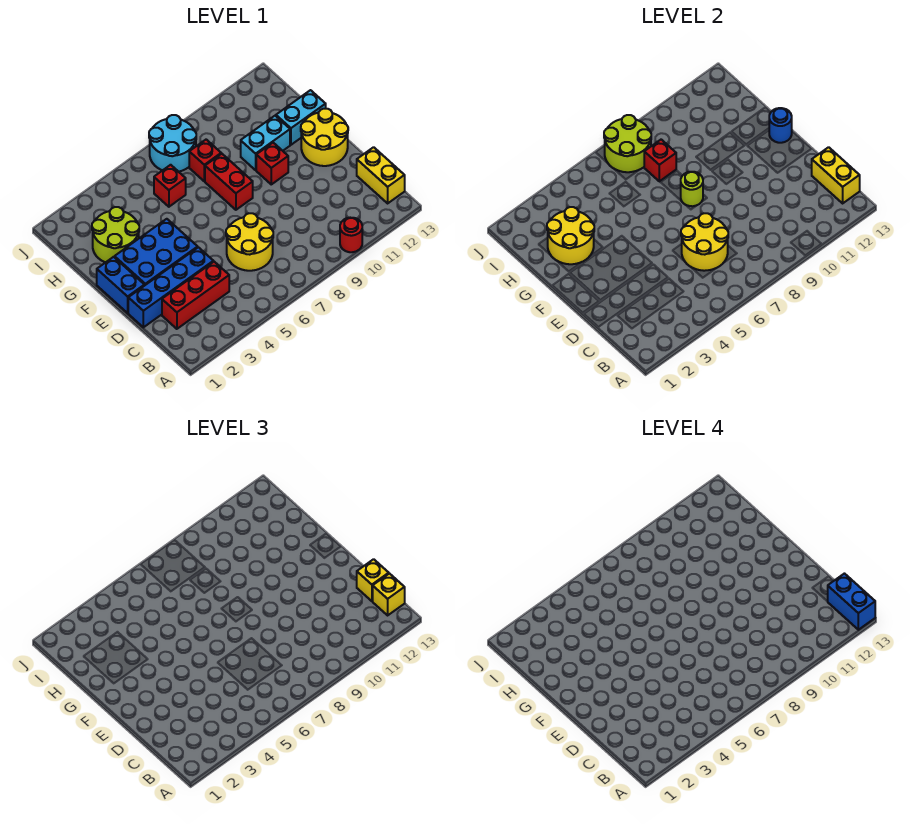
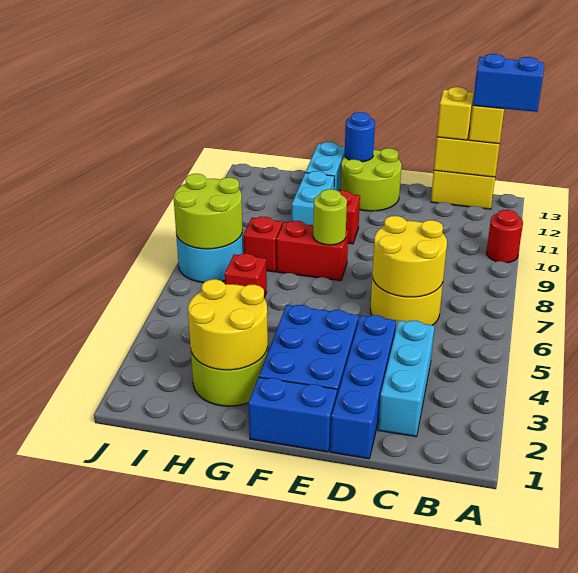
red 1x3 brick [162,262,229,329] -> cyan 1x3 brick [378,320,434,437]
yellow 2x2 round brick [301,109,348,166] -> lime 2x2 round brick [340,148,402,211]
red 1x1 brick [644,140,676,181] -> none

